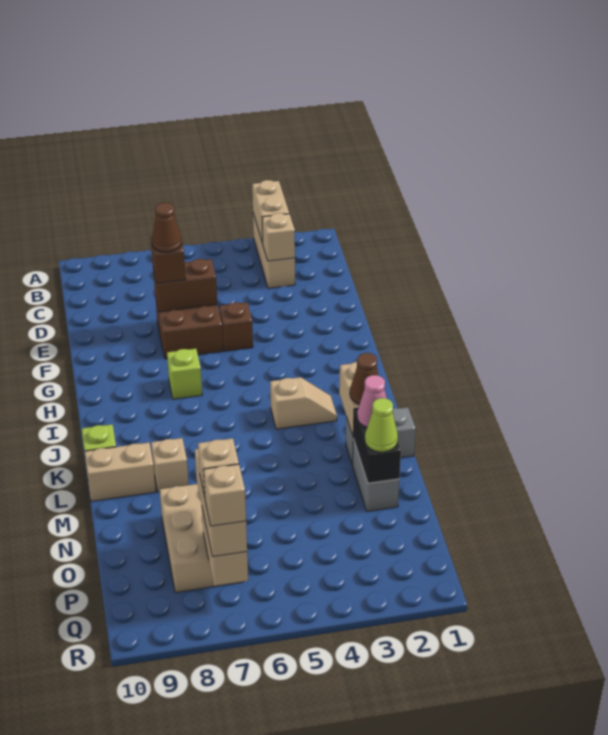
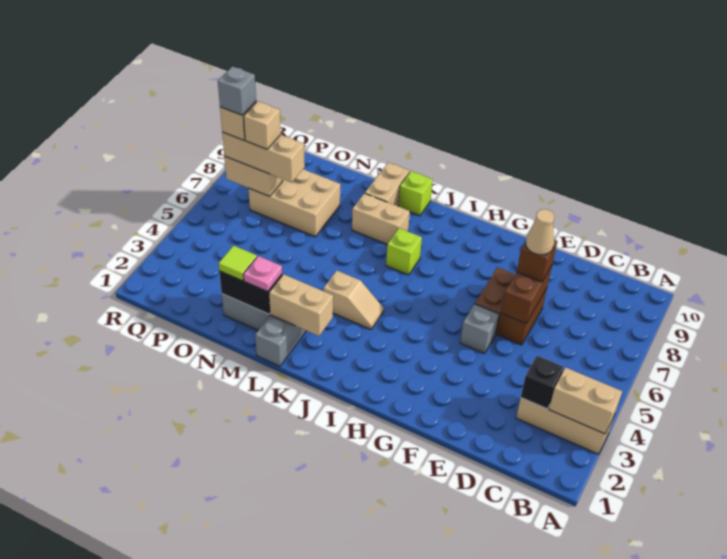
tan 1x1 brick [262,213,295,261] -> black 1x1 brick [521,356,564,409]
brown 1x1 cone [152,203,182,252] -> tan 1x1 cone [526,209,554,255]
brown 1x1 brick [219,302,253,351] -> grey 1x1 brick [460,304,499,353]
lime 1x1 brick [167,349,202,399] -> lime 1x1 brick moved to [386,228,422,275]
tan 1x2 slope [270,377,337,429] -> tan 1x2 slope turned to [324,271,384,329]
brown 1x1 cone [350,353,379,404] -> none
tan 1x1 brick [151,438,189,492] -> tan 1x2 brick [352,193,410,244]
pink 1x1 cone [357,375,386,427] -> pink 1x1 plate [243,256,282,292]
lime 1x1 cone [365,398,398,452] -> lime 1x1 tile [219,246,257,281]
none -> grey 1x1 brick [218,66,256,115]

